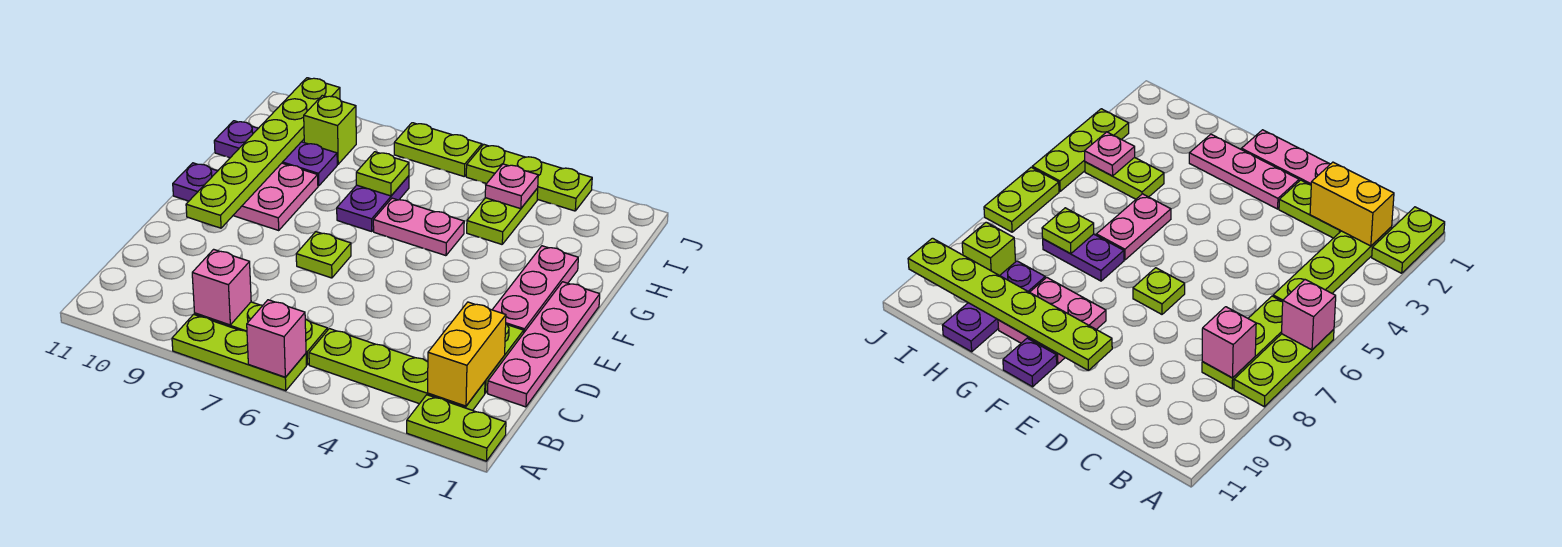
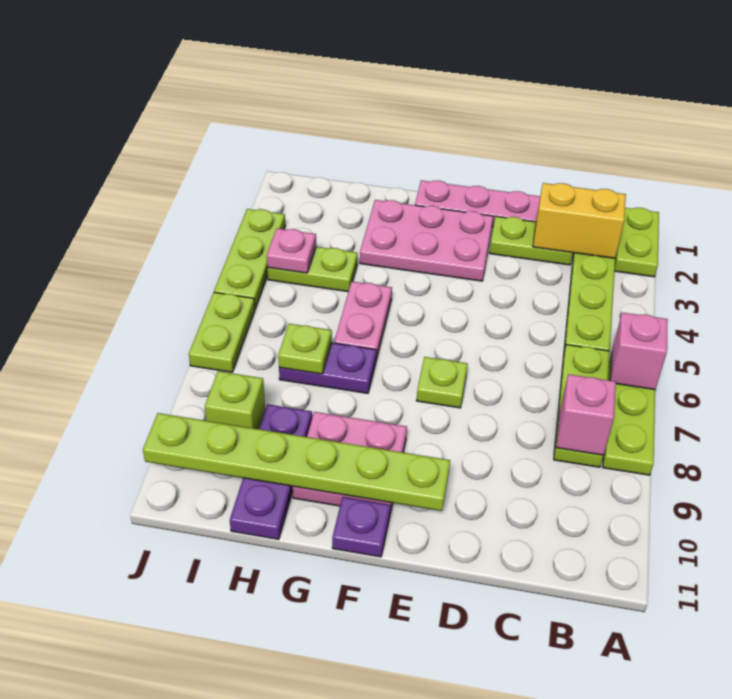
pink 1x3 plate [492,246,578,332] -> pink 2x3 plate [360,200,493,281]

